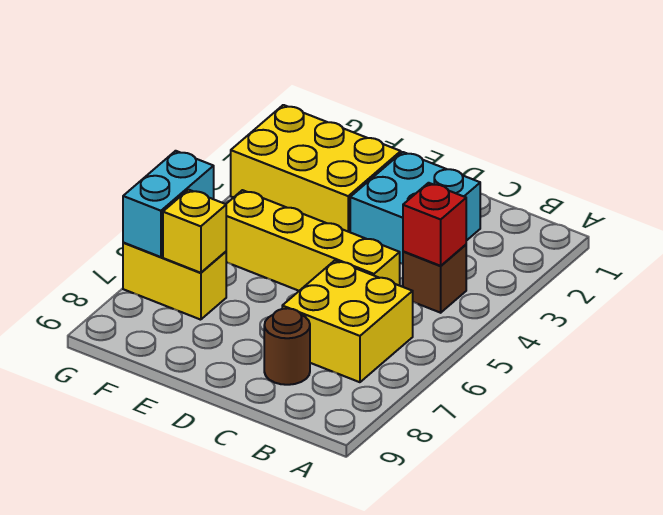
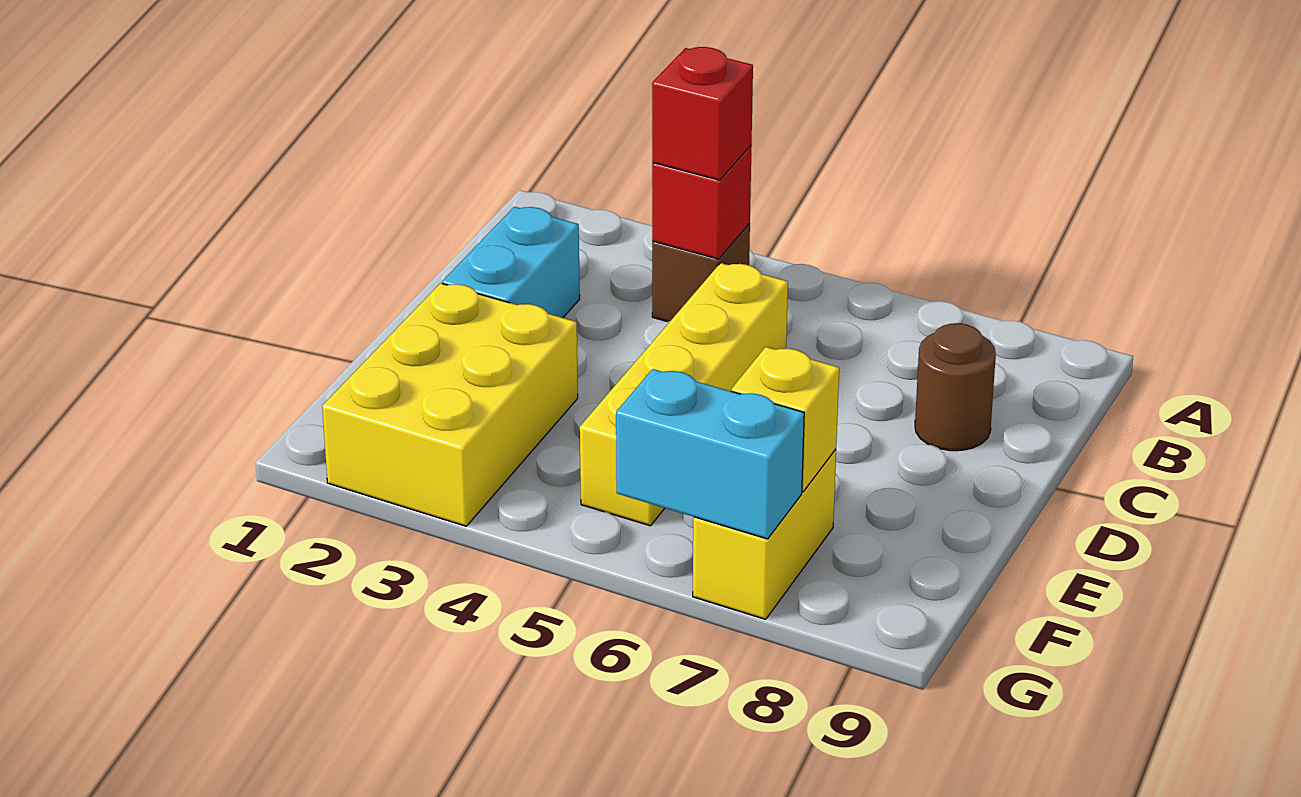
none -> red 1x1 brick [652,47,753,180]
yellow 2x2 brick [282,260,413,382] -> none
cyan 2x2 brick [350,152,480,264] -> cyan 1x2 brick [442,207,580,318]

